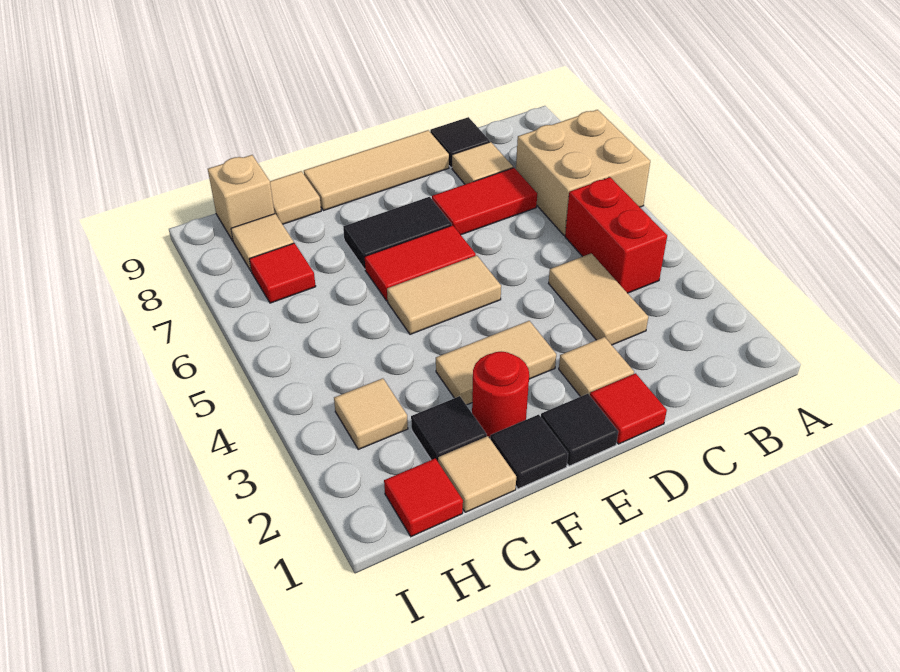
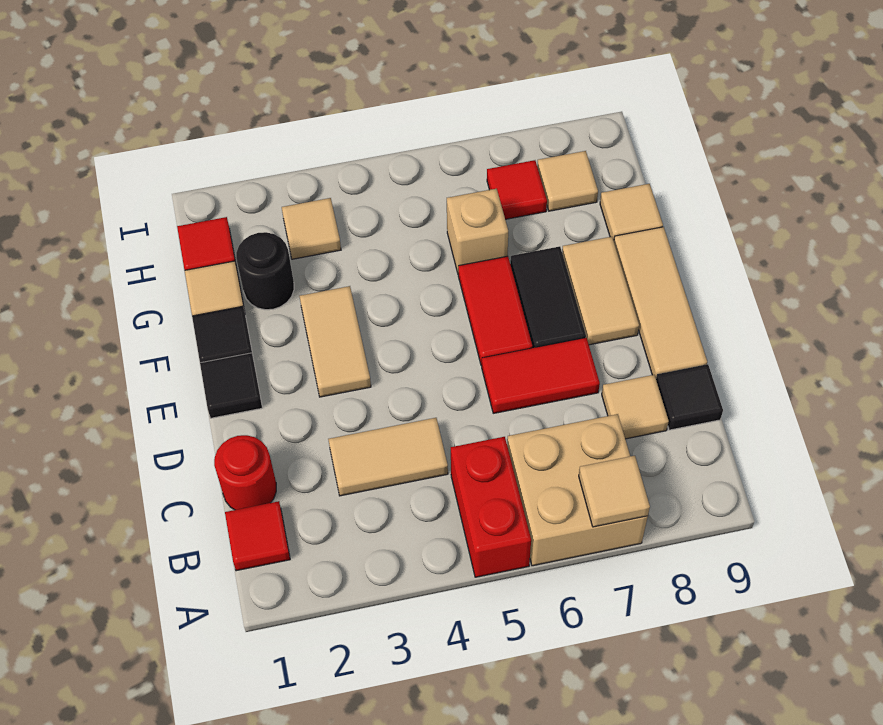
red 1x2 brick [565,177,667,293] -> red 1x2 brick turned to [451,437,531,577]
red 1x2 tile [432,168,537,235] -> red 1x2 tile turned to [482,338,600,413]
red 1x1 tile [590,373,667,444] -> red 1x1 tile moved to [225,501,290,571]
tan 1x1 tile [559,337,634,397] -> tan 1x1 tile moved to [579,456,650,527]
tan 1x2 tile [387,255,501,334] -> tan 1x2 tile moved to [562,237,639,345]
red 1x1 round brick [472,352,529,438] -> red 1x1 round brick moved to [214,435,276,510]
black 1x1 tile [411,396,487,461] -> black 1x1 round brick [236,232,294,310]
tan 1x1 brick [208,155,275,241] -> tan 1x1 brick moved to [447,189,508,273]

